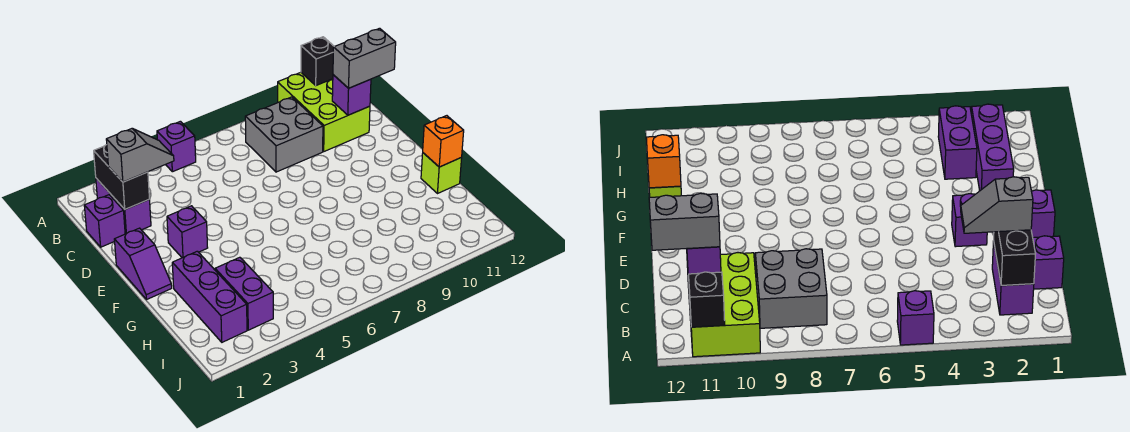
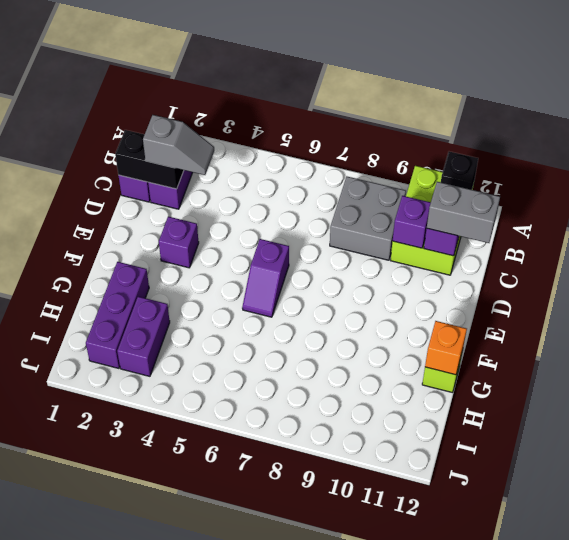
purple 1x1 brick [157,121,196,172] -> purple 1x1 brick moved to [393,196,431,248]
black 1x2 brick [94,145,149,209] -> black 1x2 brick turned to [115,130,184,189]
purple 1x2 slope [114,228,172,300] -> purple 1x2 slope moved to [242,239,289,317]

